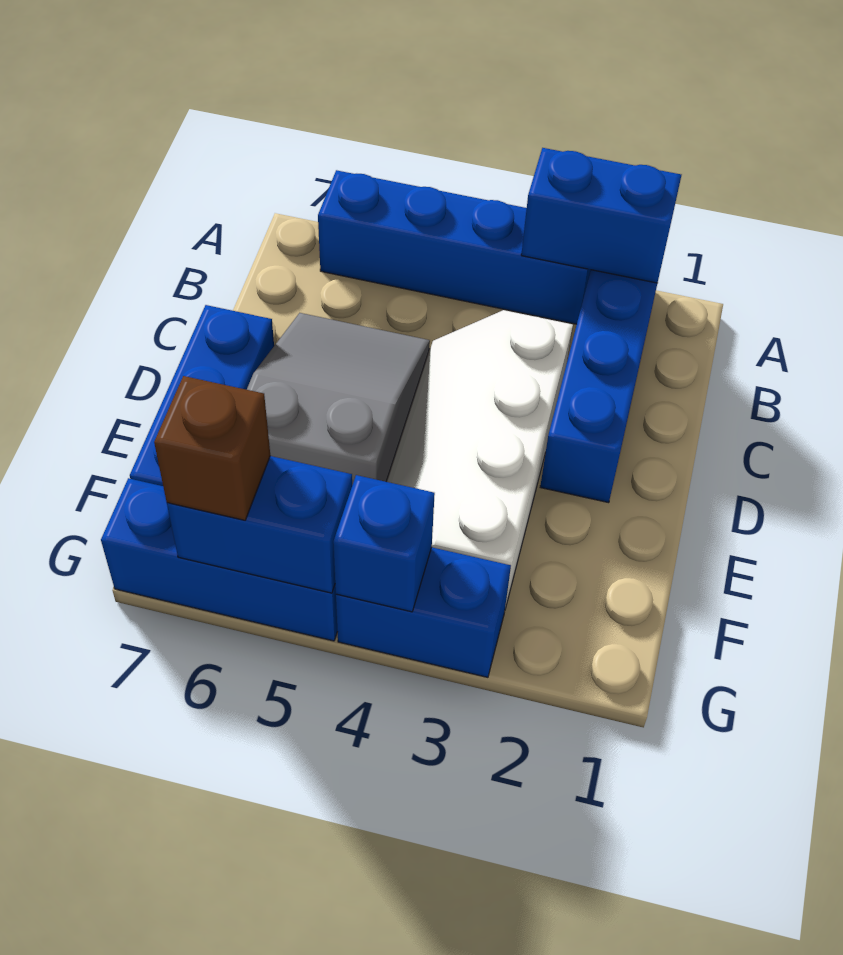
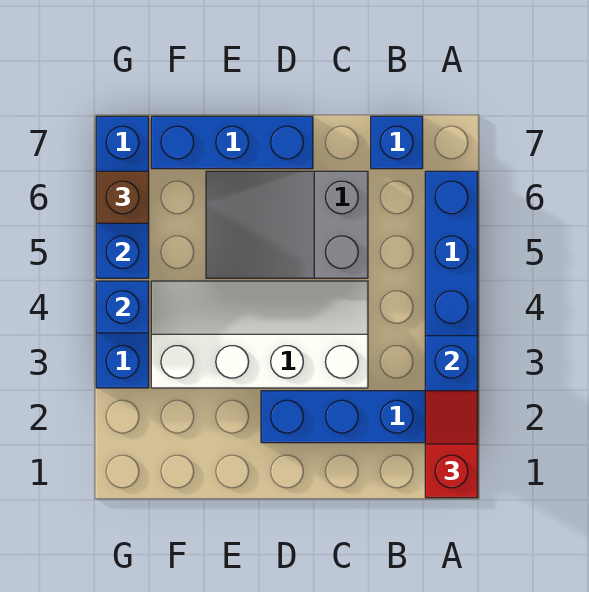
none -> red 1x2 slope [425,391,478,498]
none -> blue 1x1 brick [371,116,423,169]
grey 2x3 slope [247,313,430,485] -> grey 2x3 slope turned to [206,171,368,278]

